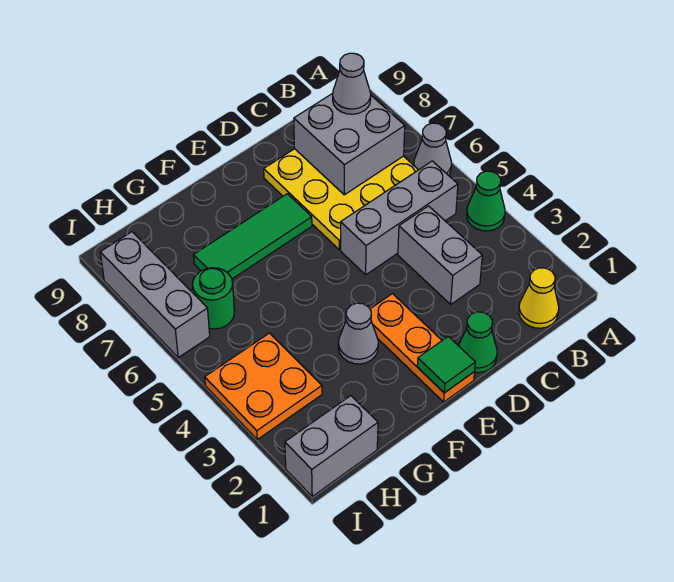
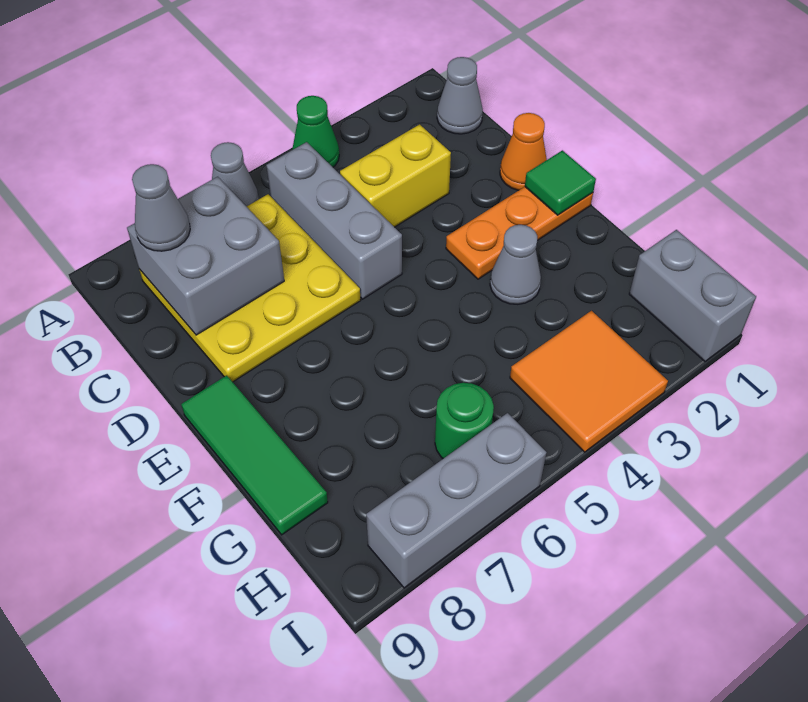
yellow 1x1 cone [519,268,559,328] -> grey 1x1 cone [437,57,483,134]
grey 1x2 brick [398,206,482,304] -> yellow 1x2 brick [340,124,451,227]
green 1x1 cone [458,312,497,373] -> orange 1x1 cone [500,113,547,190]
green 1x3 tile [194,194,312,279] -> green 1x3 tile moved to [181,375,328,535]
orange 2x2 plate [205,333,322,439] -> orange 2x2 tile [510,311,668,452]

